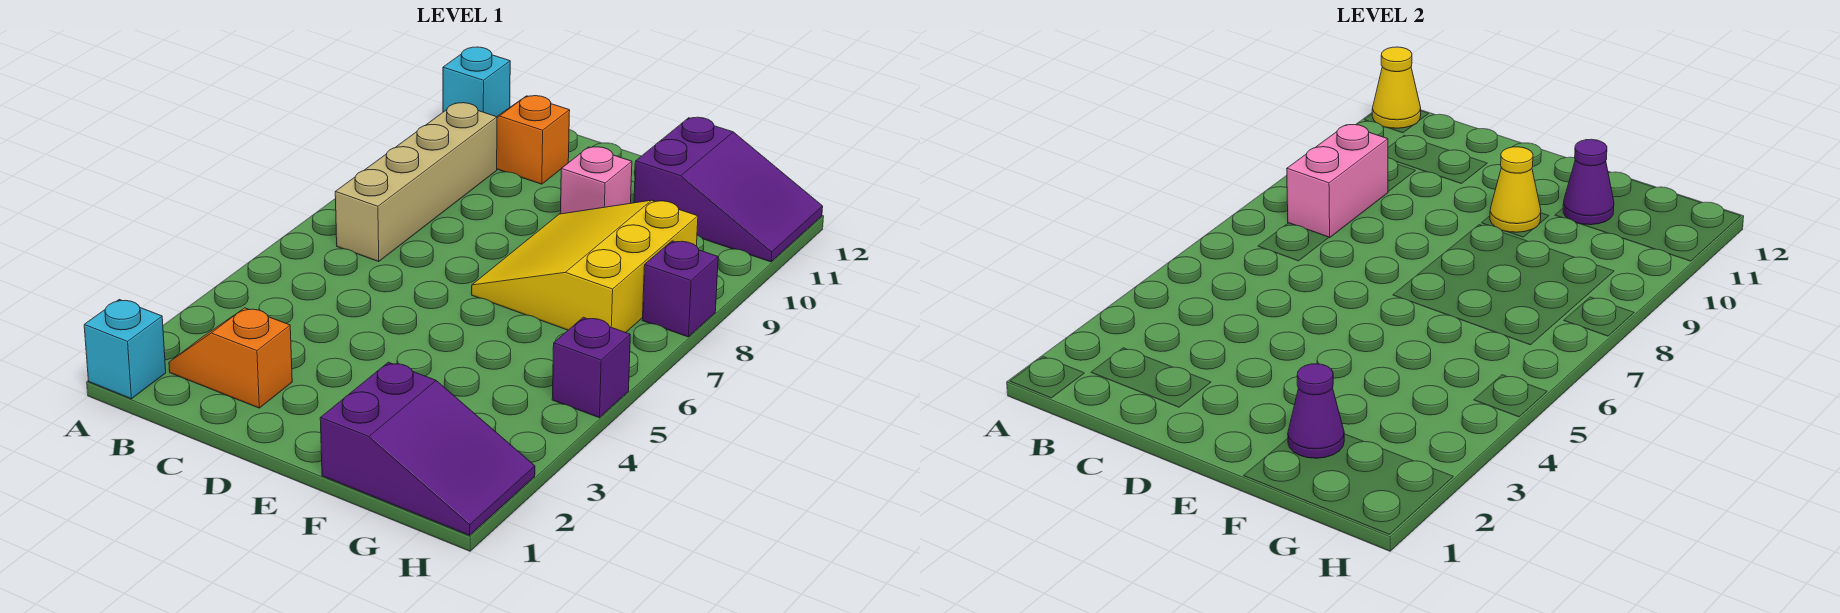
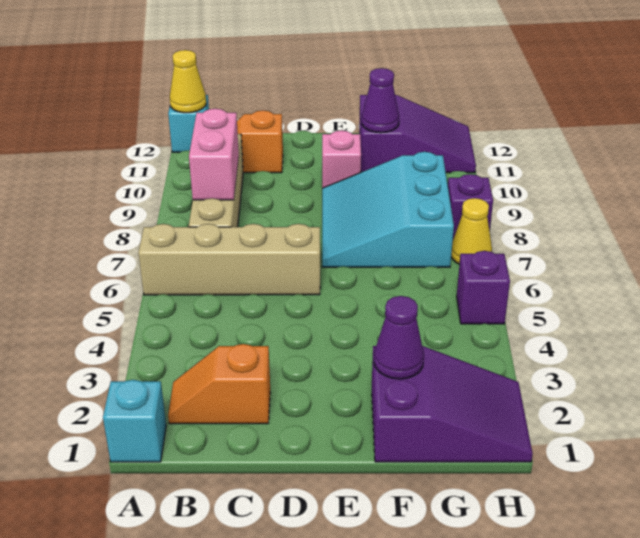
none -> tan 1x4 brick [138,224,320,295]
yellow 3x3 slope [472,200,698,333] -> cyan 3x3 slope [322,152,454,267]
yellow 1x1 cone [1490,147,1541,232] -> yellow 1x1 cone moved to [451,198,492,264]

